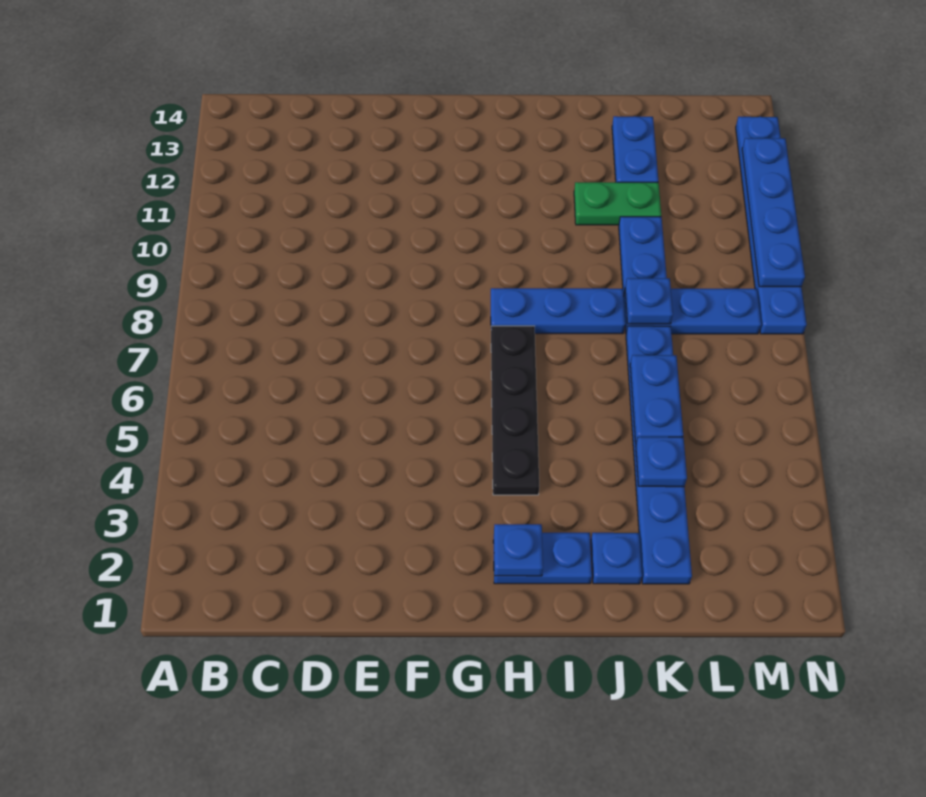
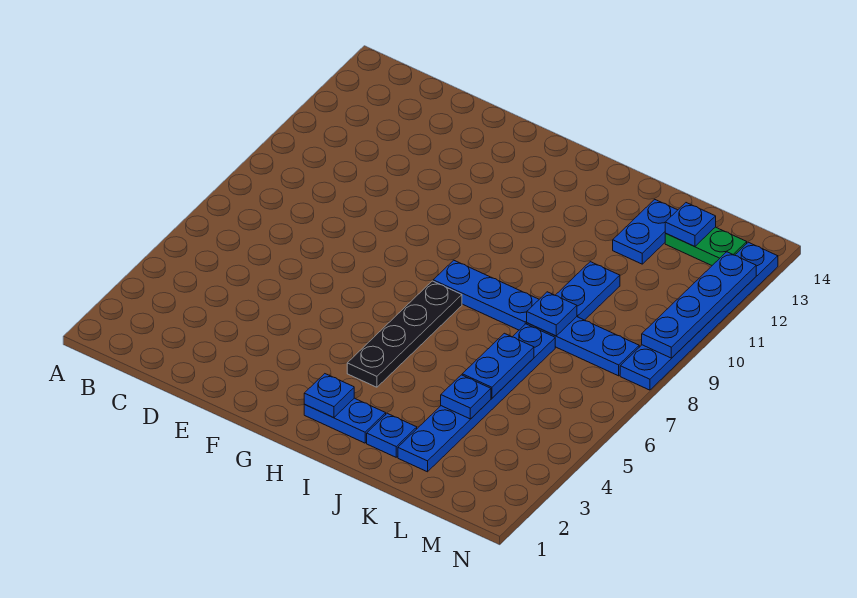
green 1x2 plate [574,182,661,225] -> green 1x2 plate moved to [665,227,747,265]
none -> blue 1x1 plate [665,203,716,247]

